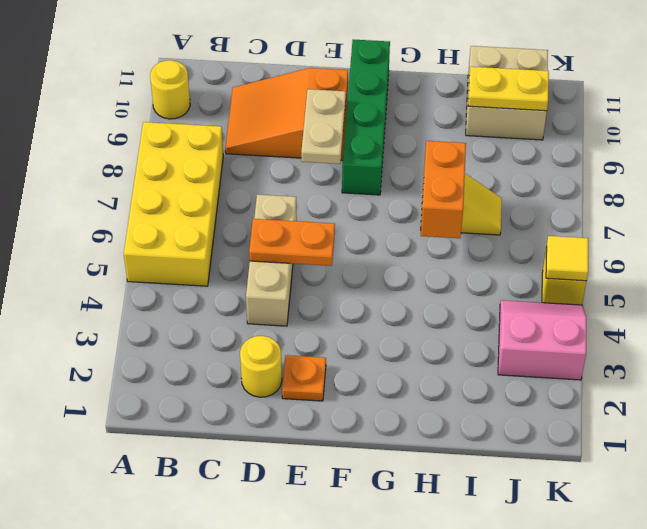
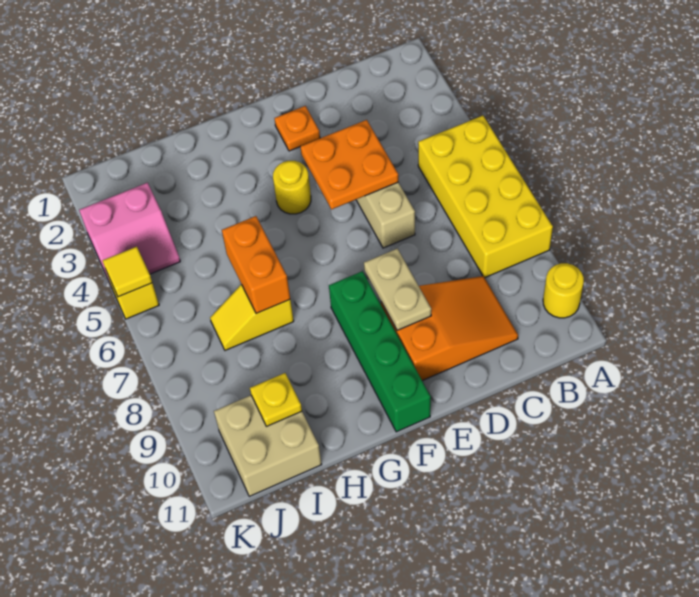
yellow 1x1 round brick [240,336,282,397] -> yellow 1x1 round brick moved to [273,161,311,214]
orange 1x2 plate [249,219,335,266] -> orange 2x2 plate [300,120,398,209]
yellow 1x2 plate [468,67,549,111] -> yellow 1x1 plate [250,373,302,426]

